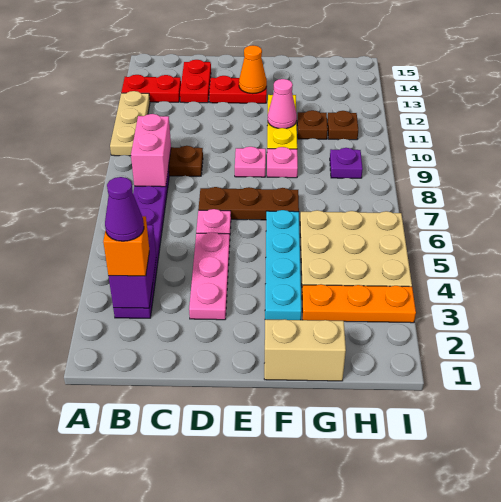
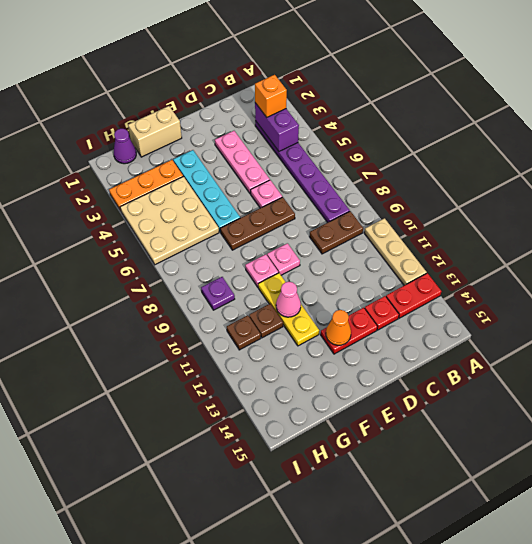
purple 1x1 cone [105,177,144,241] -> purple 1x1 cone moved to [114,129,136,164]
pink 1x2 brick [131,114,171,187] -> none
red 1x2 plate [180,60,211,103] -> red 1x1 plate [365,296,399,330]

